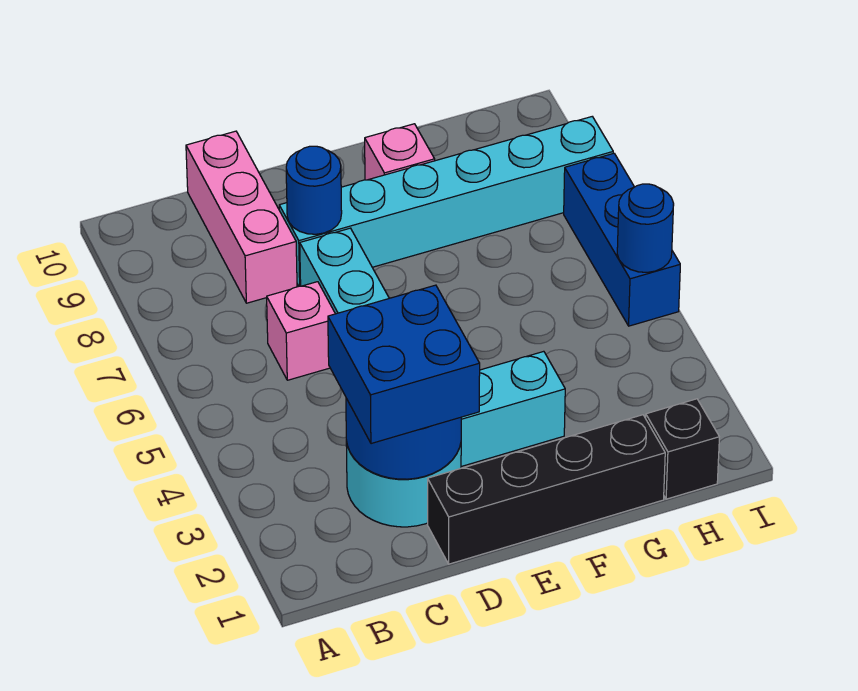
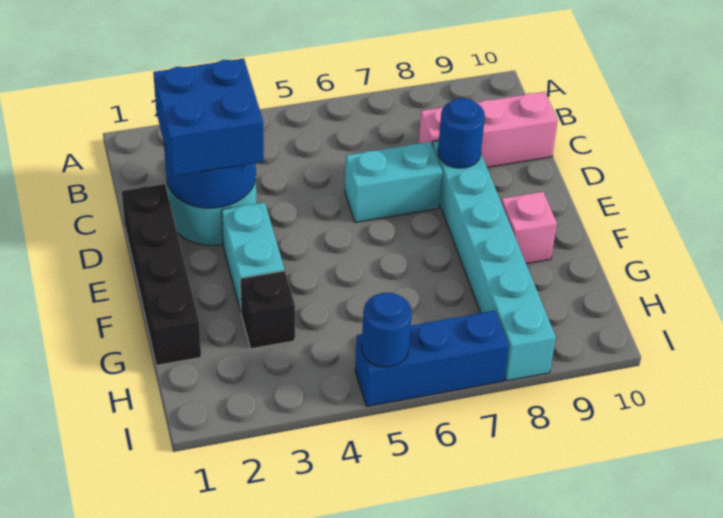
pink 1x1 brick [267,282,335,380] -> none
black 1x1 brick [646,399,719,499] -> black 1x1 brick moved to [240,271,295,349]

